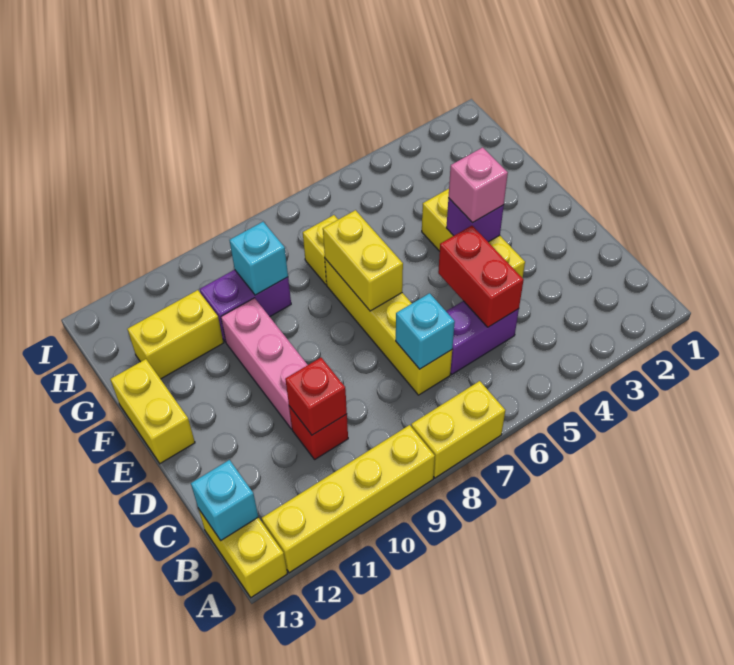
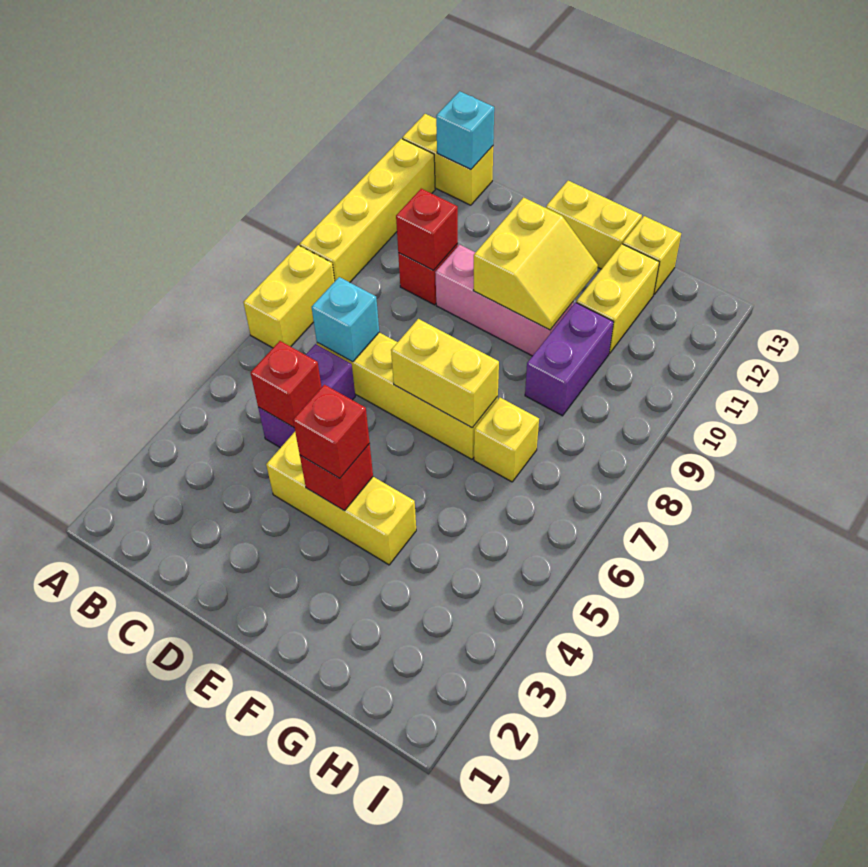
red 1x2 brick [438,226,524,327] -> red 1x1 brick [250,341,322,428]
purple 1x1 brick [446,198,504,242] -> red 1x1 brick [300,444,373,511]
pink 1x1 brick [448,147,508,223] -> red 1x1 brick [293,385,370,478]
none -> yellow 2x2 slope [473,197,598,330]
cyan 1x1 brick [229,222,288,295] -> none
none -> yellow 1x1 brick [623,216,681,294]

